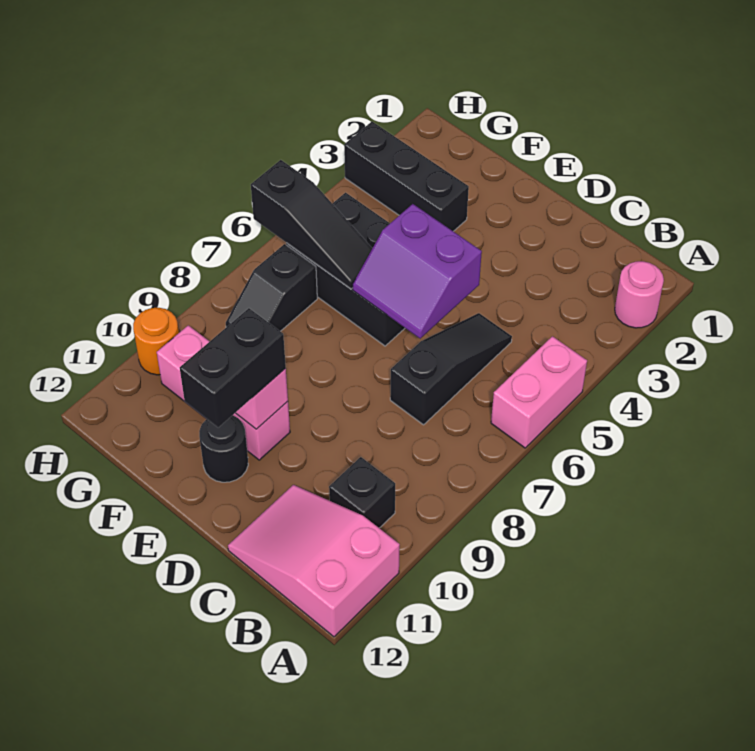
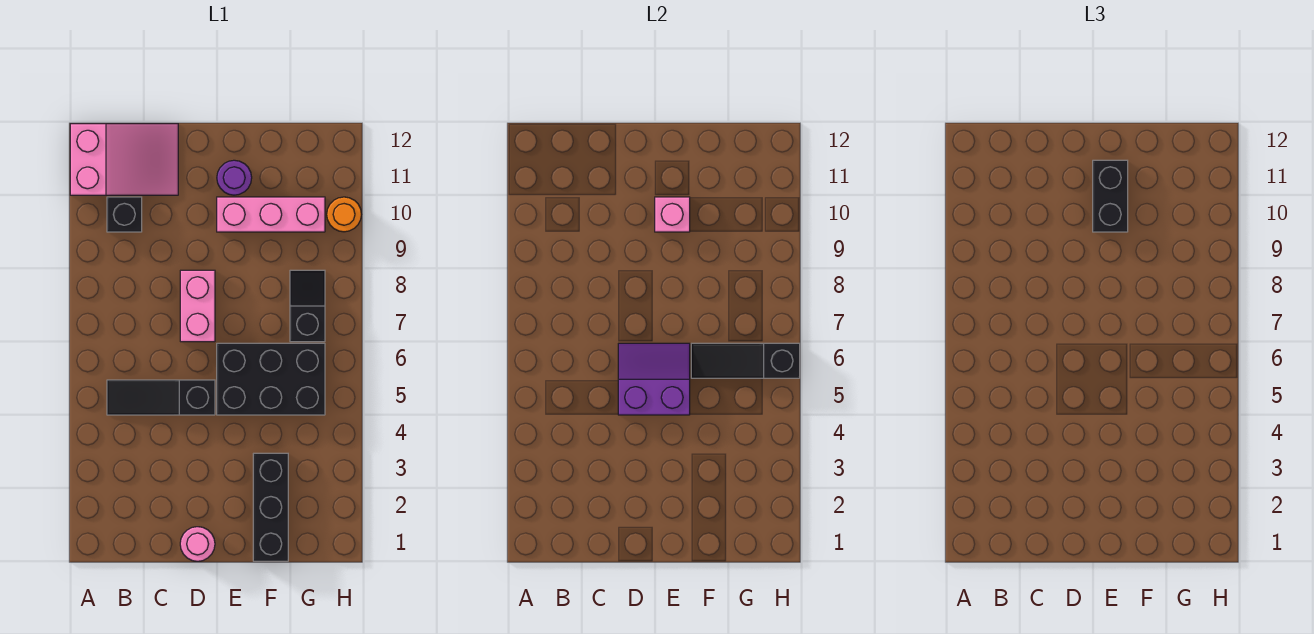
pink 1x1 round brick [615,261,664,328] -> pink 1x1 round brick moved to [180,527,215,561]
pink 1x2 brick [491,336,587,448] -> pink 1x2 brick moved to [180,270,215,342]
black 1x3 slope [390,313,512,425] -> black 1x3 slope turned to [107,380,215,415]
black 1x1 round brick [199,415,248,482] -> purple 1x1 round brick [217,160,252,195]
black 1x3 brick [344,122,469,231] -> black 1x3 brick turned to [253,453,288,561]

